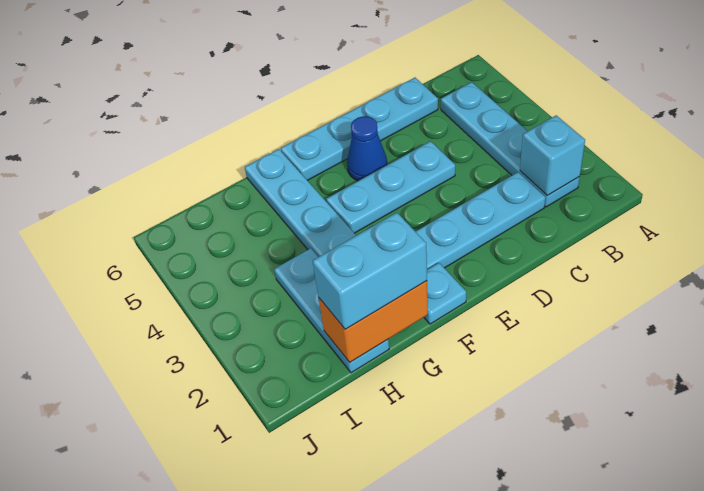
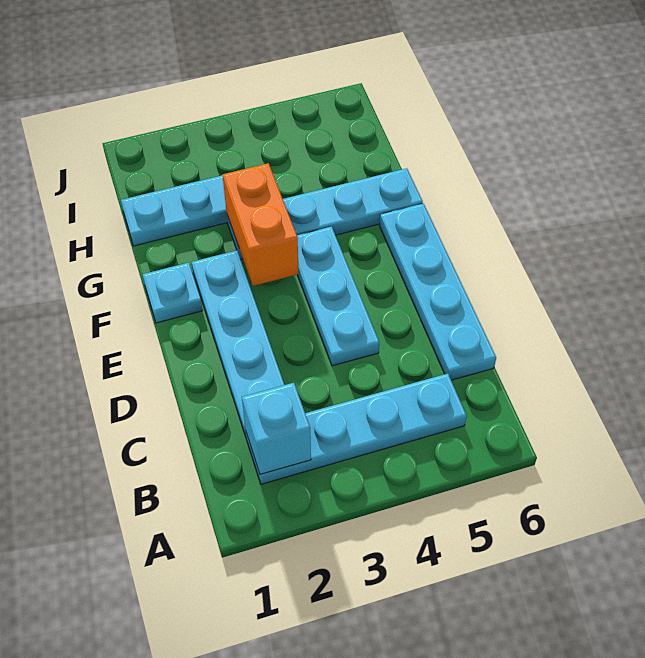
blue 1x1 cone [347,116,387,181] -> none
orange 1x2 brick [319,281,428,362] -> orange 1x2 brick moved to [223,163,299,286]
cyan 1x2 brick [313,213,427,329] -> none

